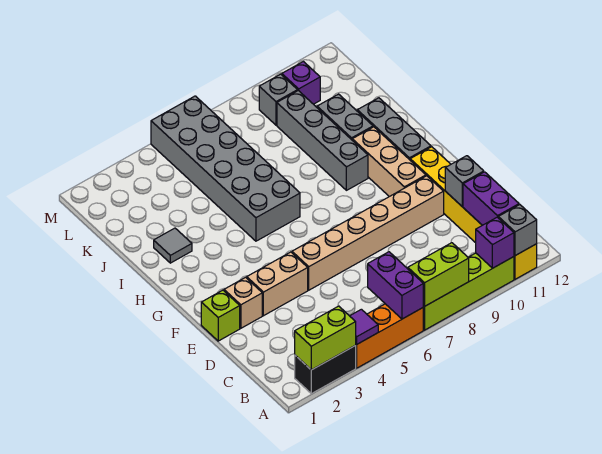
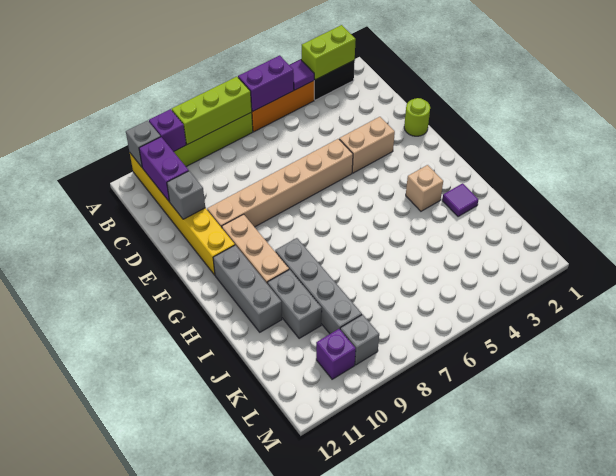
purple 1x2 brick [368,252,423,319] -> purple 1x2 brick turned to [238,55,294,111]
lime 1x2 brick [408,243,469,306] -> lime 1x3 brick [172,77,252,145]
lime 1x1 brick [201,290,240,341] -> lime 1x1 round brick [404,98,430,136]
tan 1x1 brick [224,277,262,328] -> tan 1x1 brick moved to [406,165,443,211]
grey 2x6 brick [151,96,300,241] -> none
grey 1x1 tile [154,228,192,263] -> purple 1x1 tile [442,183,478,217]

